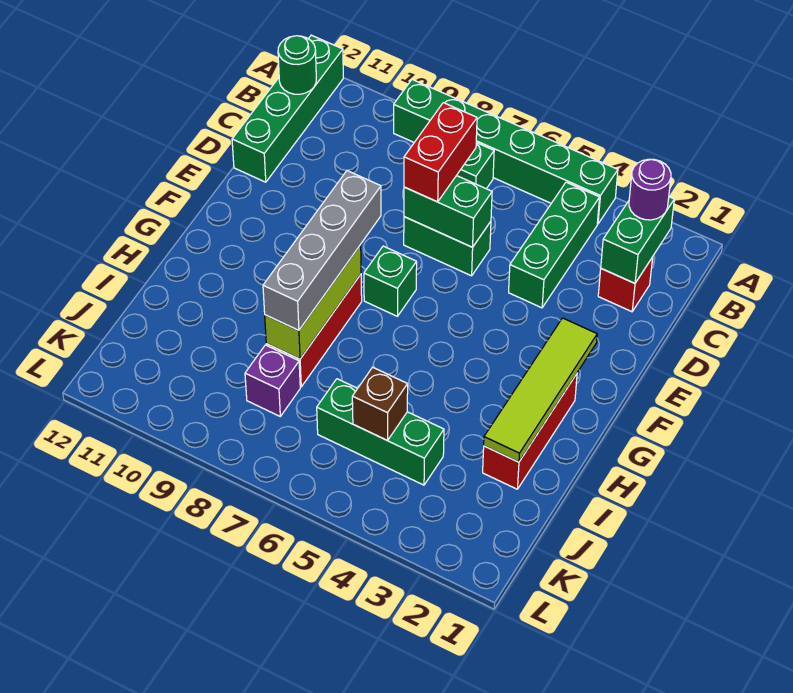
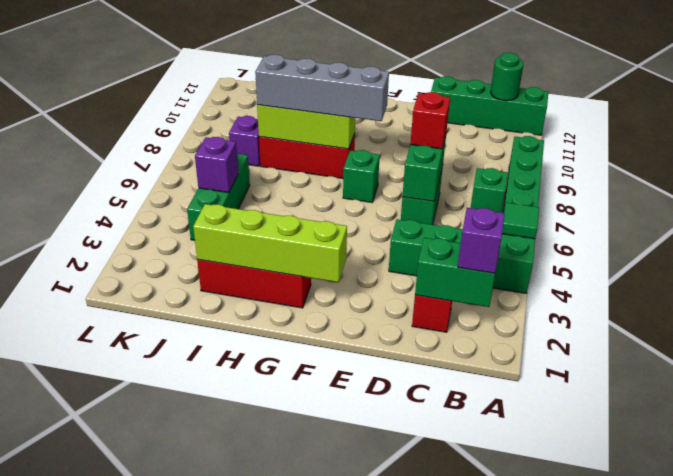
none -> green 1x1 tile [502,203,539,239]
purple 1x1 round brick [629,159,671,220] -> purple 1x1 brick [458,208,505,273]
red 1x2 brick [404,103,477,202] -> red 1x1 brick [410,92,450,149]
lime 1x4 tile [484,318,597,462] -> lime 1x4 brick [193,204,347,282]
brown 1x1 brick [352,367,408,441] -> purple 1x1 brick [195,137,238,193]

